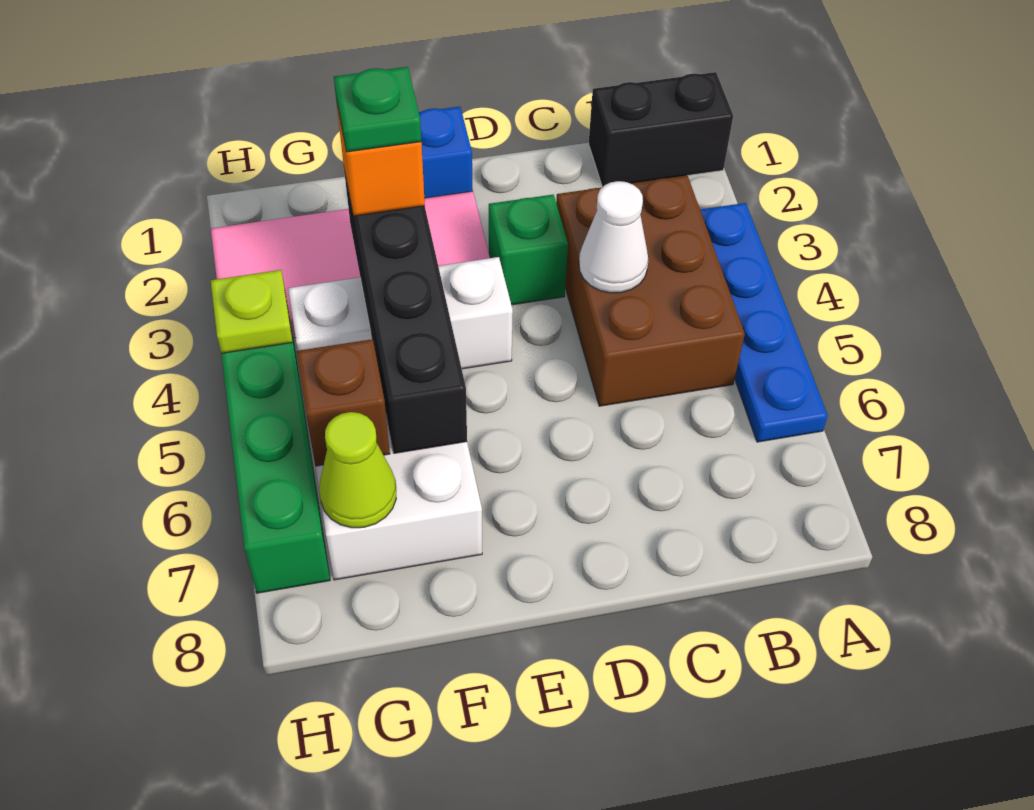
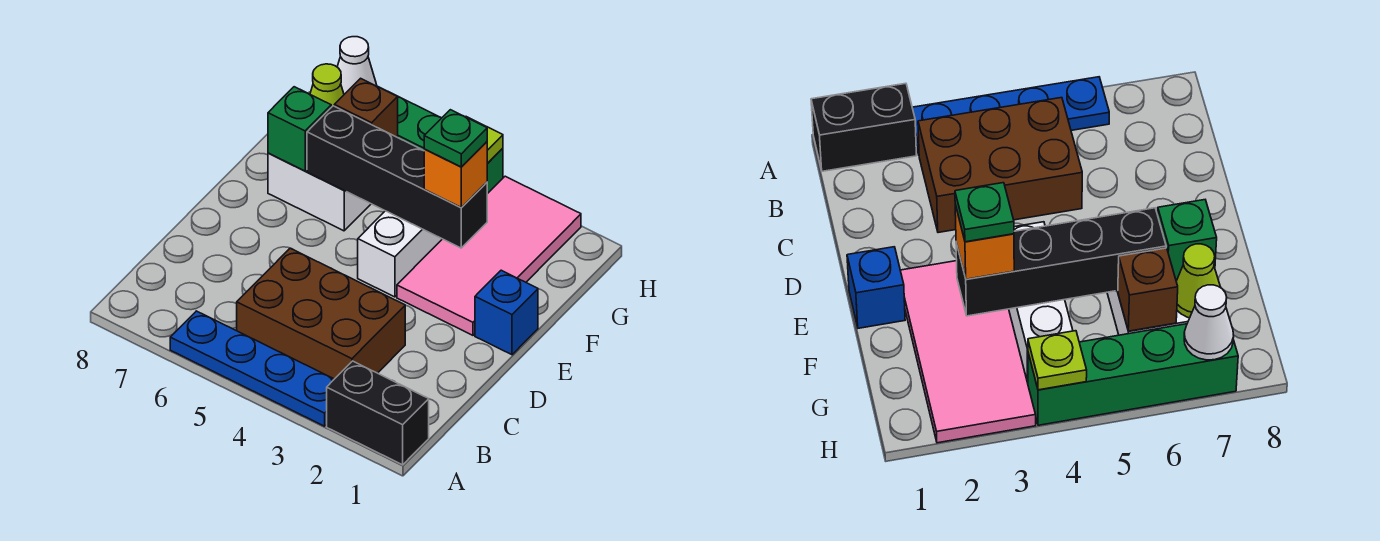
black 1x2 brick [589,72,733,187] -> black 1x2 brick turned to [327,361,429,465]
white 1x1 cone [579,181,648,293] -> white 1x1 cone moved to [337,37,377,94]
green 1x1 brick [489,195,568,305] -> green 1x1 brick moved to [268,87,331,171]

